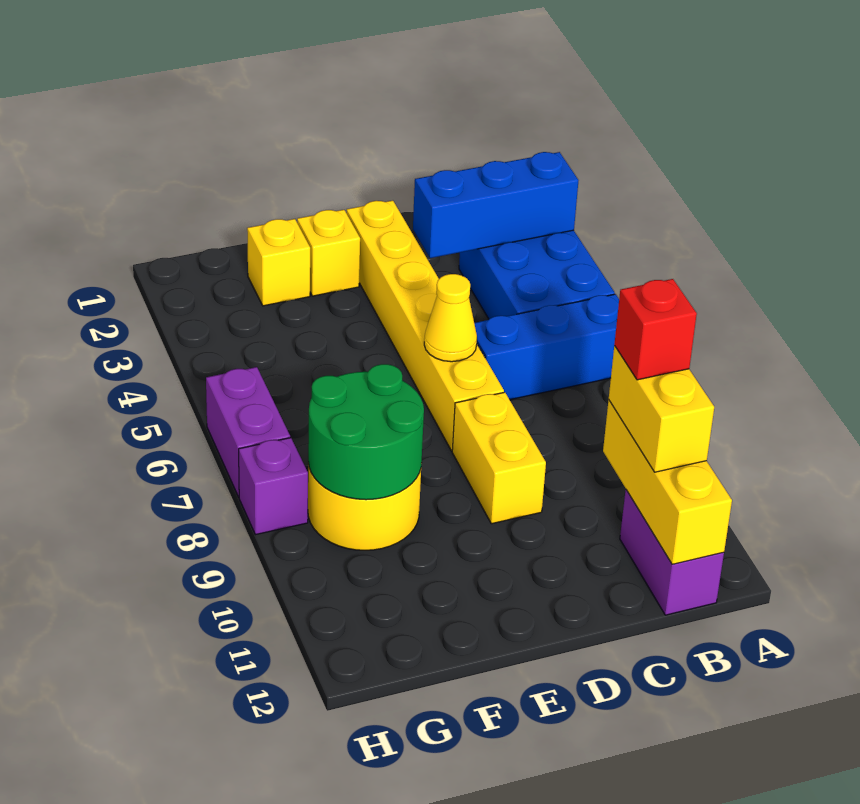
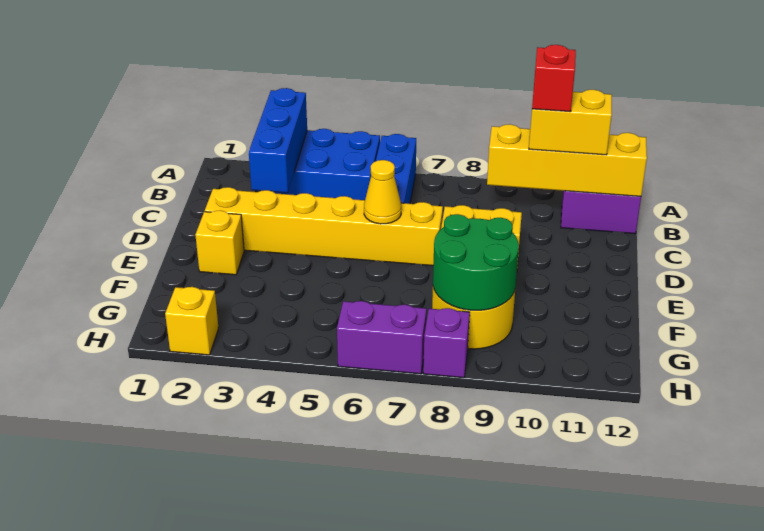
yellow 1x3 brick [603,400,732,564] -> yellow 1x4 brick [487,124,647,196]
yellow 1x1 brick [247,219,310,306] -> yellow 1x1 brick moved to [165,287,219,355]

